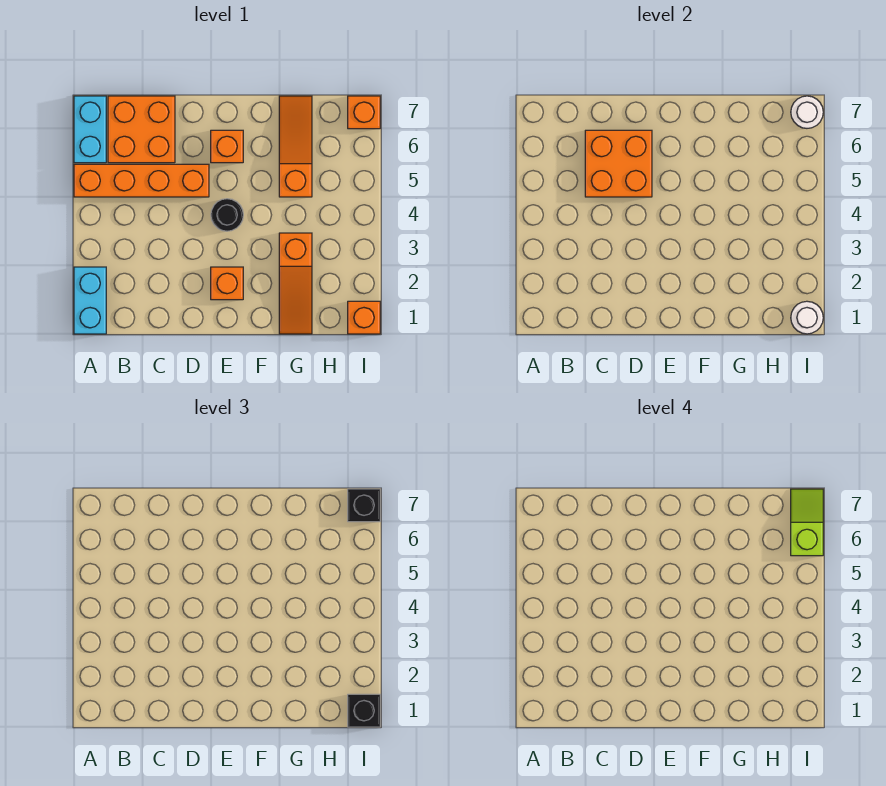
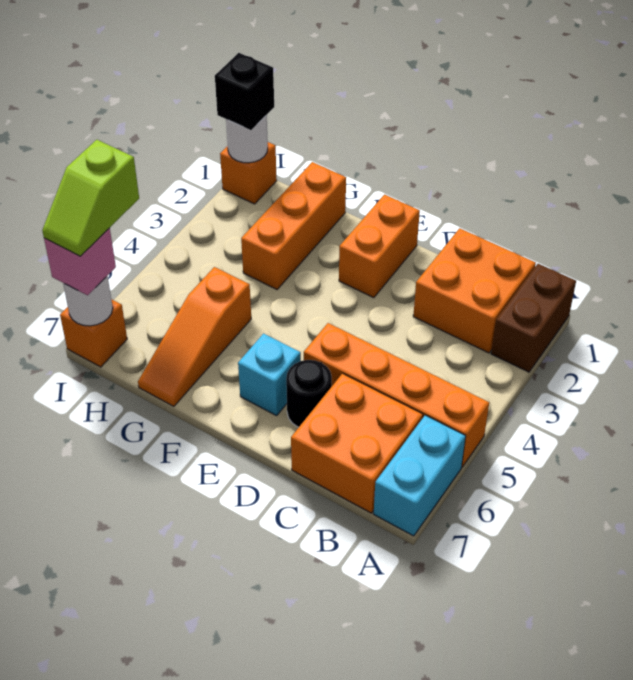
cyan 1x2 brick [74,267,106,334] -> brown 1x2 brick [491,264,576,372]
orange 2x2 brick [585,130,652,197] -> orange 2x2 brick moved to [413,228,536,353]
orange 1x1 brick [211,267,243,300] -> orange 1x2 brick [339,195,420,298]
black 1x1 round brick [211,199,243,231] -> black 1x1 round brick moved to [286,360,332,427]
orange 1x1 brick [211,130,243,163] -> cyan 1x1 brick [238,334,301,416]
orange 1x3 slope [279,233,312,334] -> orange 1x3 brick [241,162,346,289]
black 1x1 brick [348,489,380,522] -> pink 1x1 brick [44,228,116,295]

